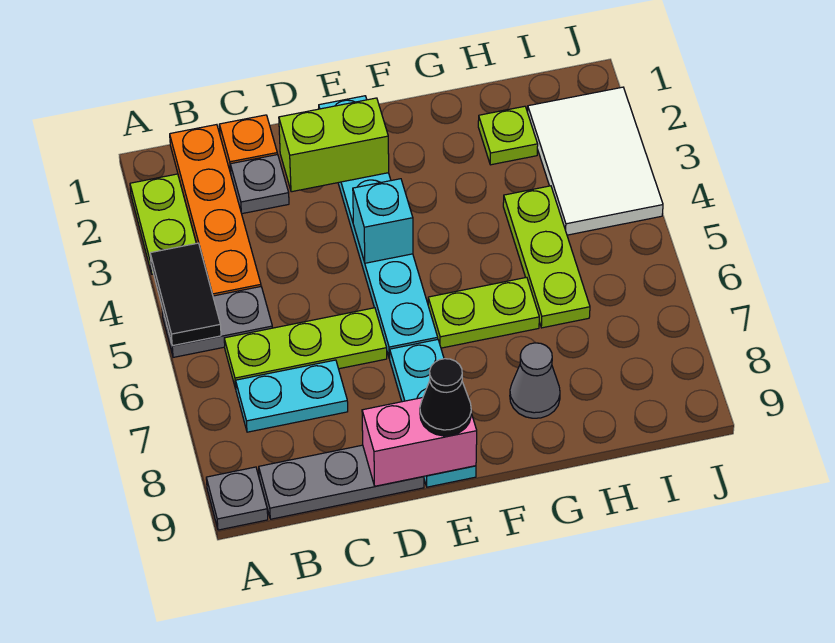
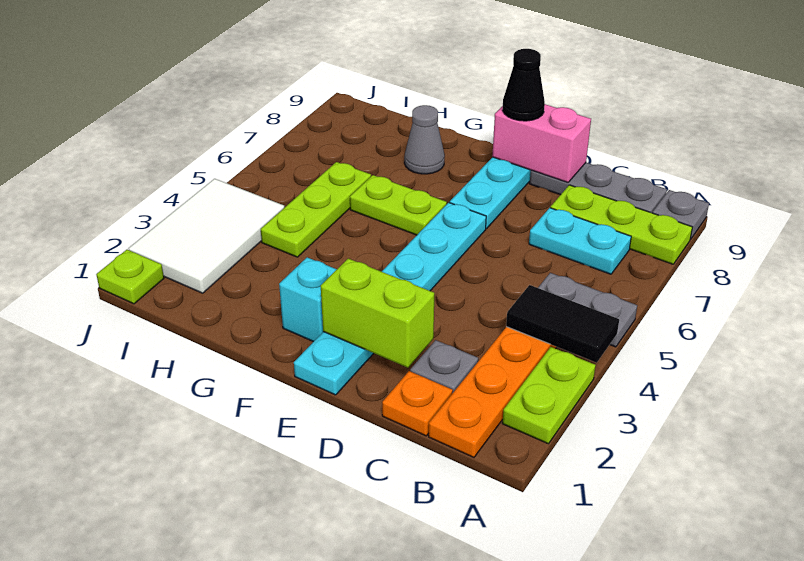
black 1x2 tile [150,243,221,346] -> black 1x2 tile turned to [506,285,619,363]
lime 1x3 plate [224,308,387,389] -> lime 1x3 plate moved to [550,185,692,264]
cyan 1x1 brick [353,179,413,263] -> cyan 1x1 brick moved to [279,257,337,342]
lime 1x1 plate [478,106,538,165] -> lime 1x1 plate moved to [96,250,164,304]

